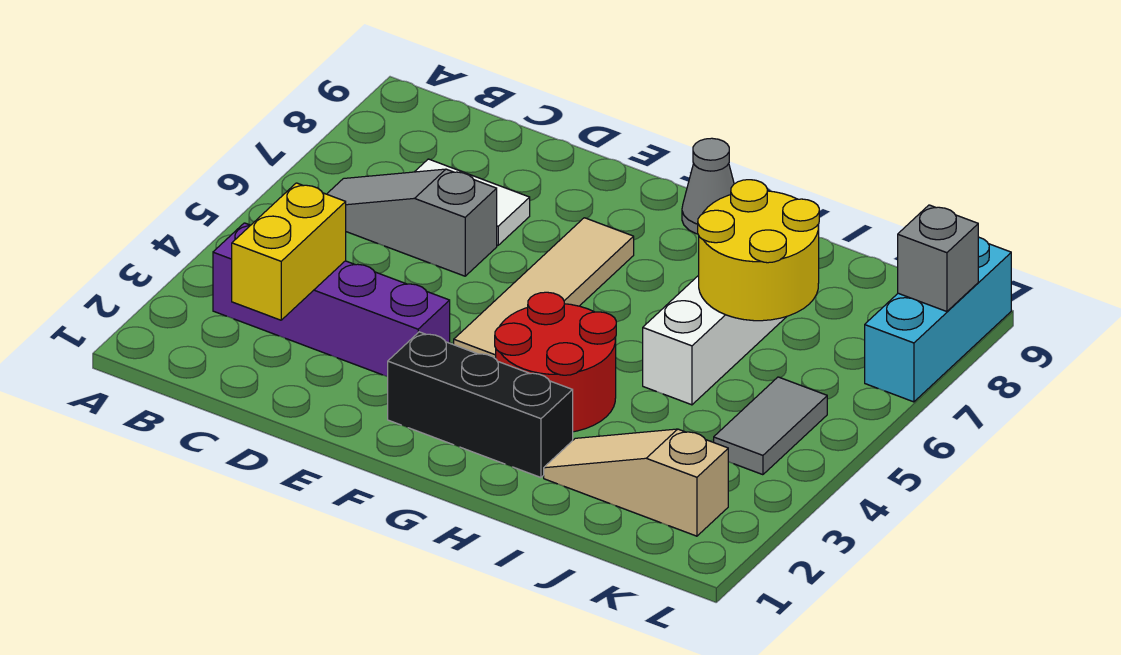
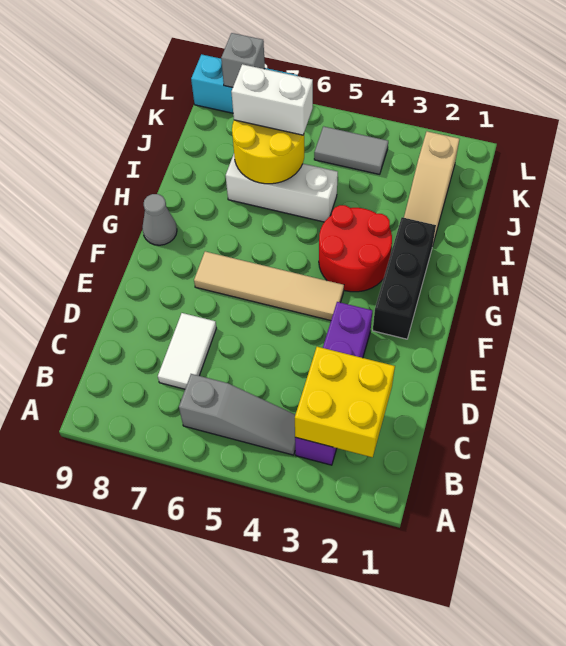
grey 1x3 slope [327,169,497,276] -> grey 1x3 slope turned to [179,374,295,455]
yellow 1x2 brick [232,183,346,320] -> yellow 2x2 brick [295,347,395,457]
none -> white 1x2 brick [231,64,313,135]

